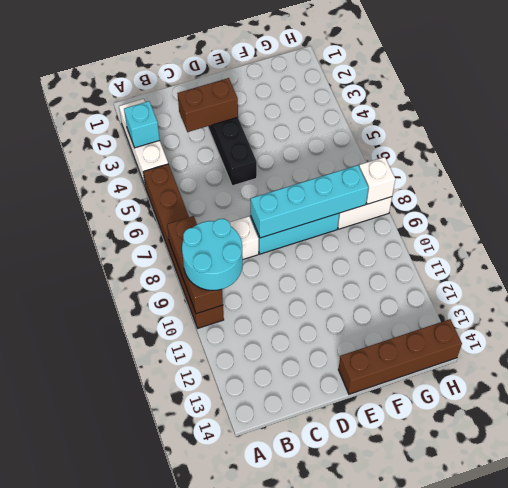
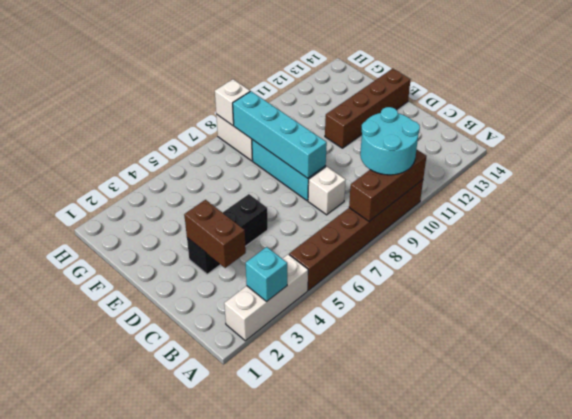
brown 1x4 brick [338,319,462,394] -> brown 1x4 brick turned to [325,69,411,148]

